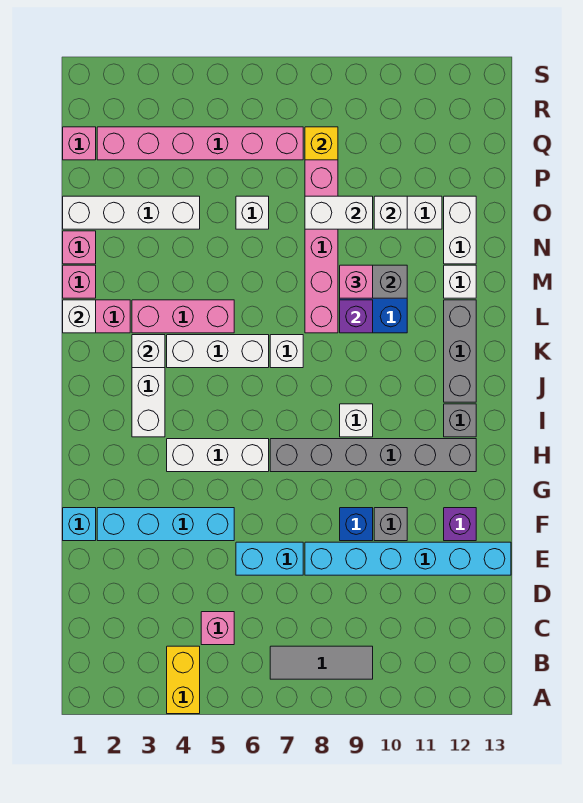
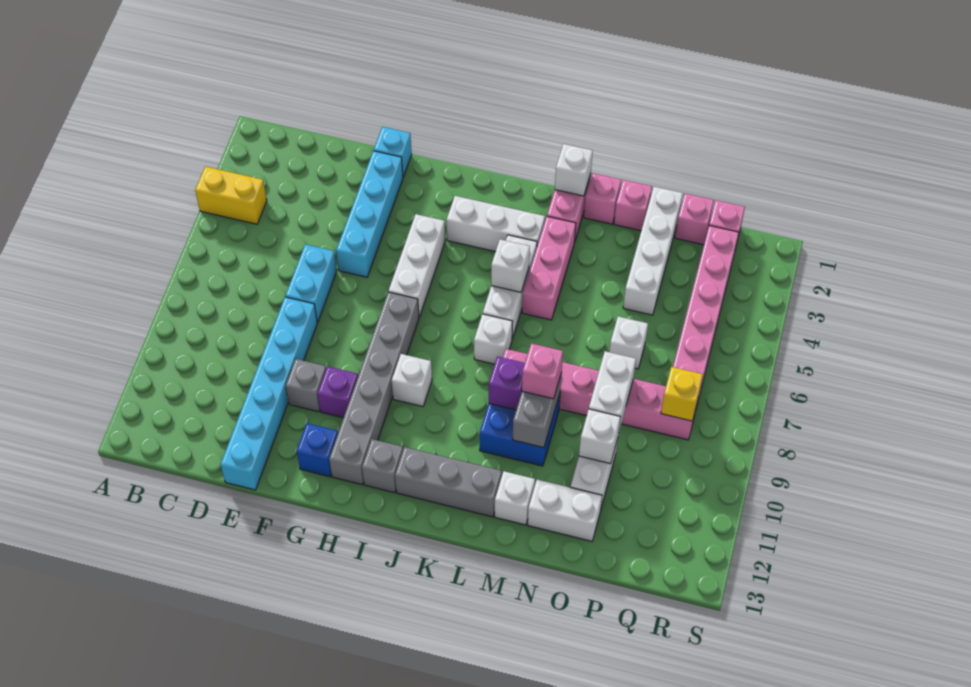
grey 1x3 tile [270,646,373,679] -> none
pink 1x1 brick [201,612,234,645] -> pink 1x1 brick moved to [675,194,714,245]
blue 1x1 brick [340,508,373,541] -> blue 1x1 brick moved to [297,423,338,477]
purple 1x1 brick [444,508,476,541] -> purple 1x1 brick moved to [318,366,358,418]
white 1x1 brick [132,335,165,368] -> white 1x1 brick moved to [491,239,530,292]

